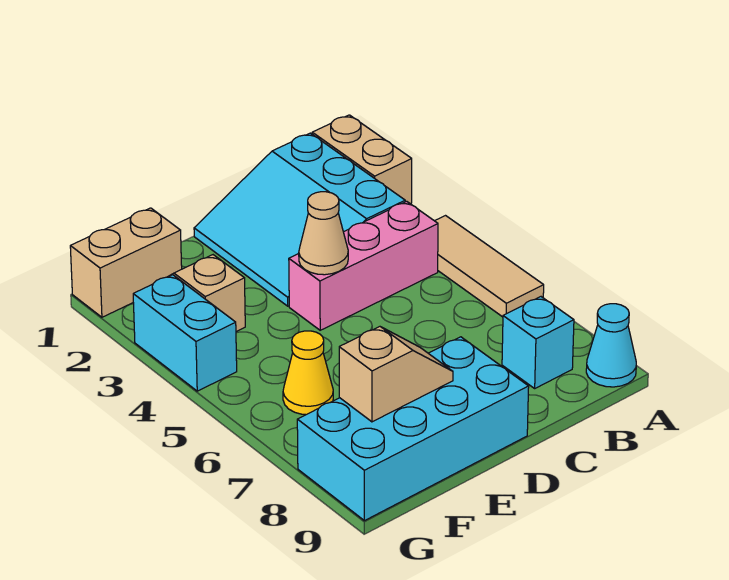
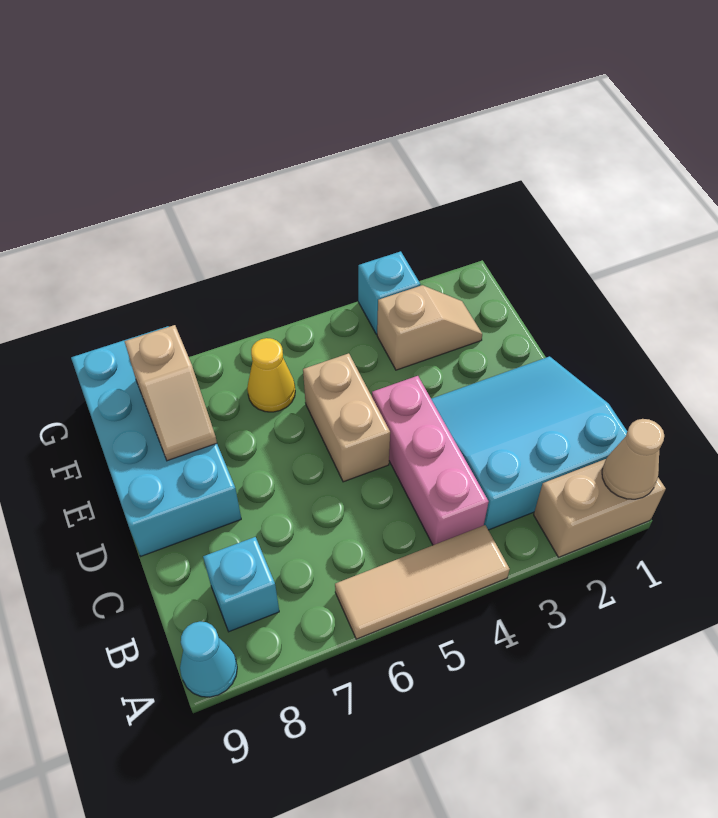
tan 1x1 cone [299,192,348,275] -> tan 1x1 cone moved to [602,419,664,499]
tan 1x2 brick [70,208,182,317] -> tan 1x2 brick moved to [303,353,390,482]
cyan 1x2 brick [133,275,237,391] -> cyan 1x1 brick [358,251,420,334]

